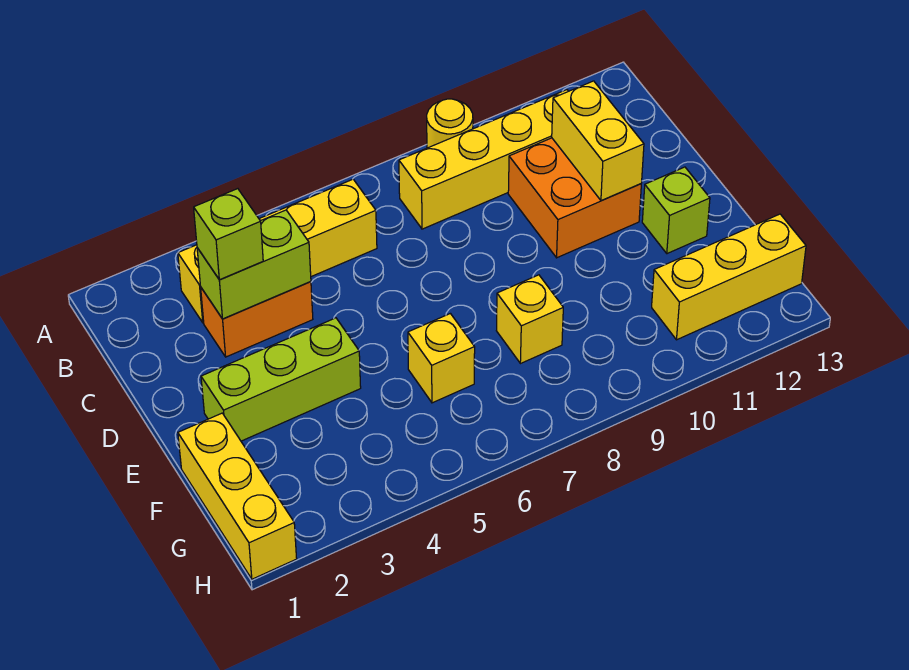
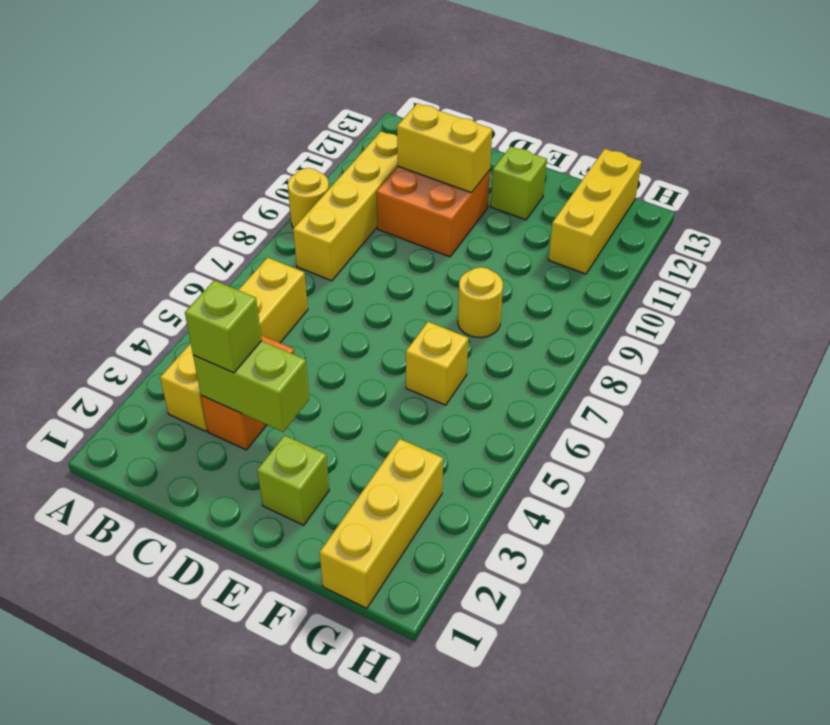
lime 1x2 brick [197,210,311,319] -> lime 1x2 brick turned to [193,341,309,432]
lime 1x3 brick [201,318,361,441] -> lime 1x1 brick [257,435,329,525]
yellow 1x3 brick [178,413,297,579] -> yellow 1x3 brick turned to [319,439,443,608]
yellow 1x1 brick [496,275,563,364] -> yellow 1x1 round brick [458,267,503,338]

